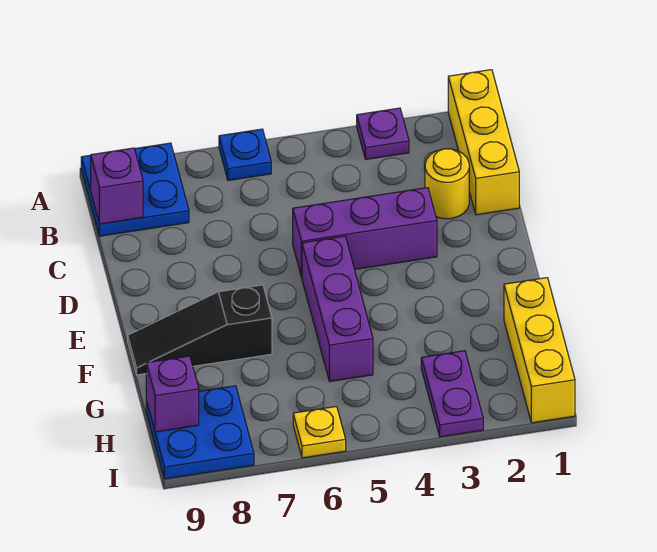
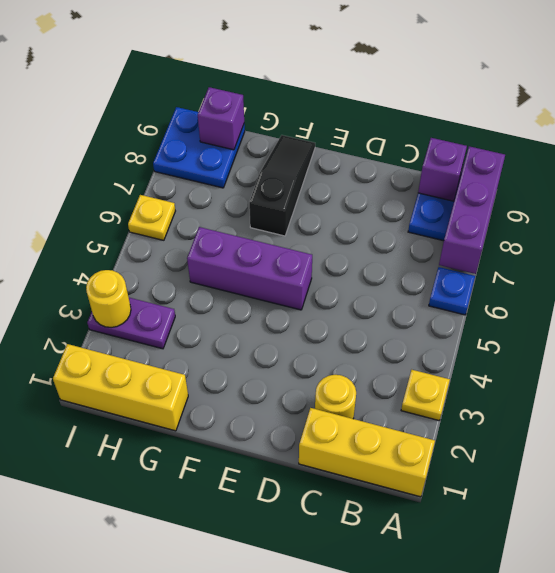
purple 1x1 plate [357,108,409,159] -> yellow 1x1 plate [401,370,450,420]
purple 1x3 brick [293,188,437,277] -> purple 1x3 brick moved to [439,146,505,274]
none -> yellow 1x1 round brick [86,270,131,327]

